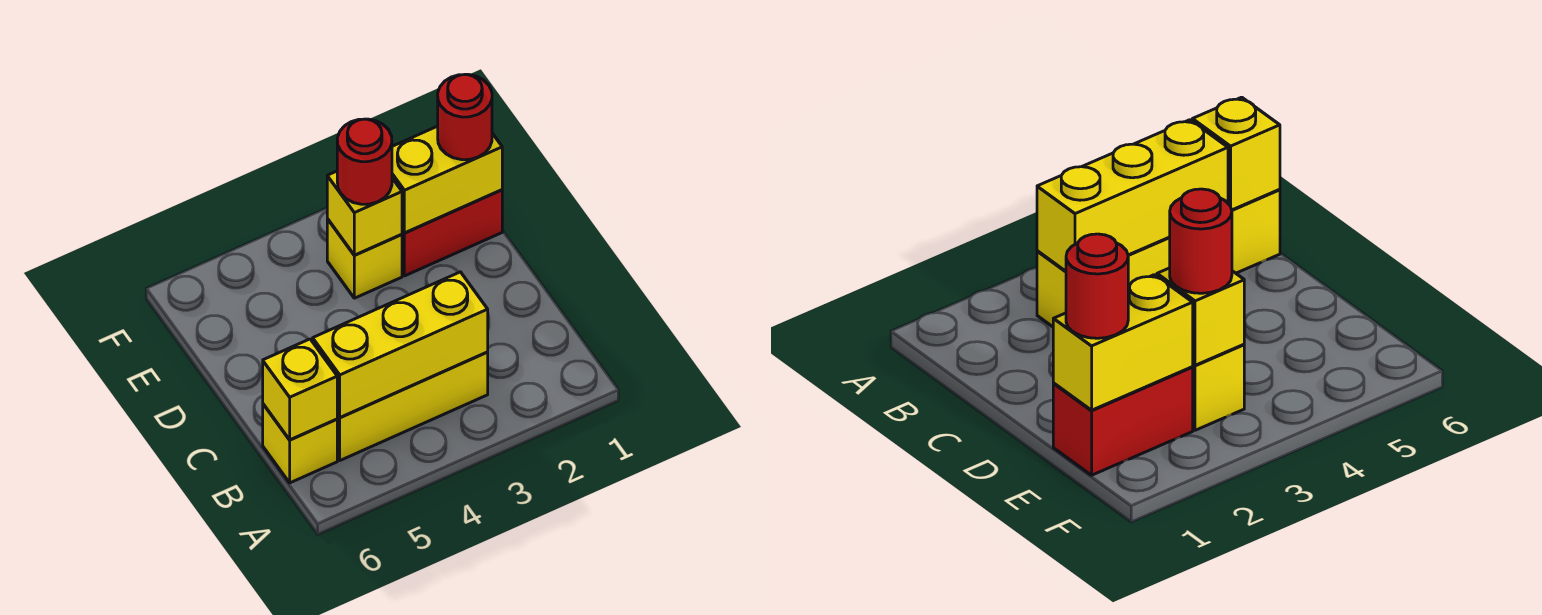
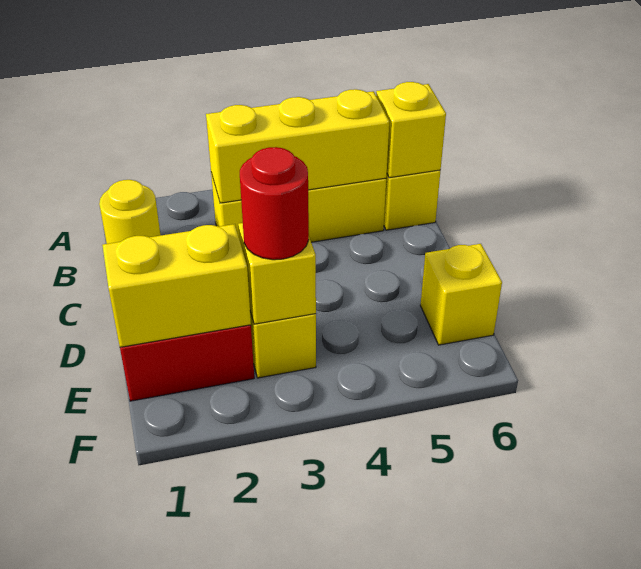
none -> yellow 1x1 round brick [99,180,161,244]
red 1x1 round brick [438,74,492,160] -> none
none -> yellow 1x1 brick [420,244,502,345]

